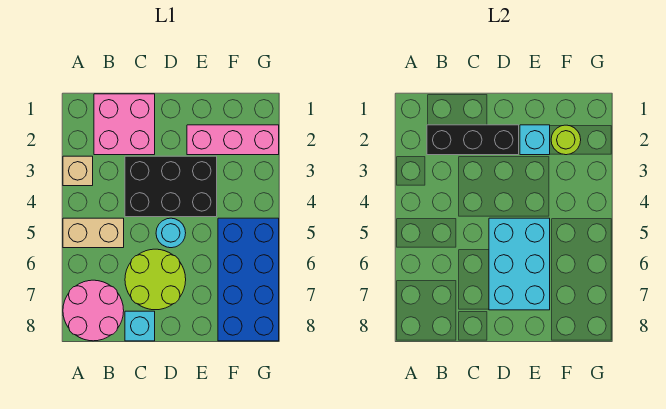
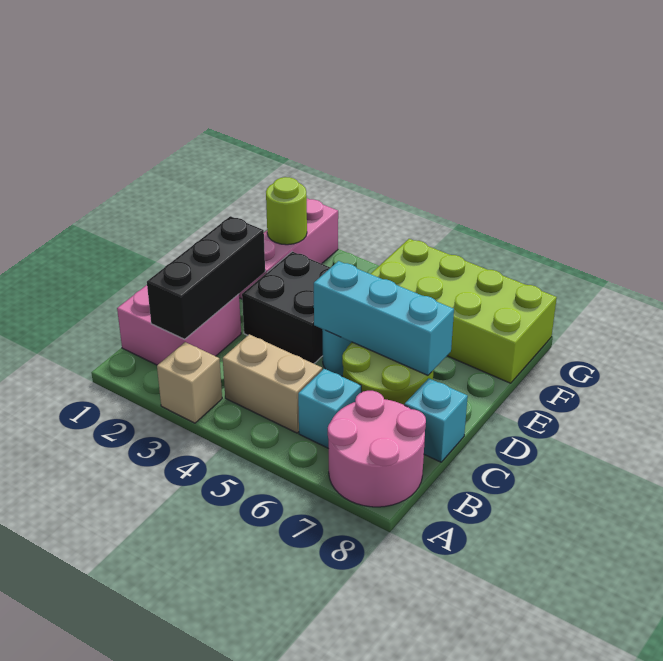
tan 1x2 brick [63,218,124,248] -> tan 1x2 brick turned to [223,334,322,433]
black 2x3 brick [125,156,217,217] -> black 2x2 brick [242,252,331,364]
cyan 2x3 brick [489,218,550,310] -> cyan 1x3 brick [314,261,454,375]
cyan 1x1 brick [520,125,550,155] -> cyan 1x1 brick moved to [298,369,361,449]
blue 2x4 brick [218,218,279,341] -> lime 2x4 brick [371,239,557,383]

